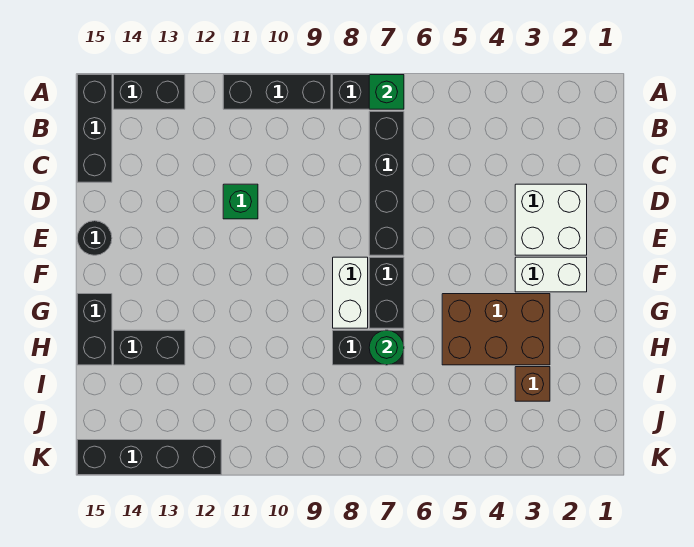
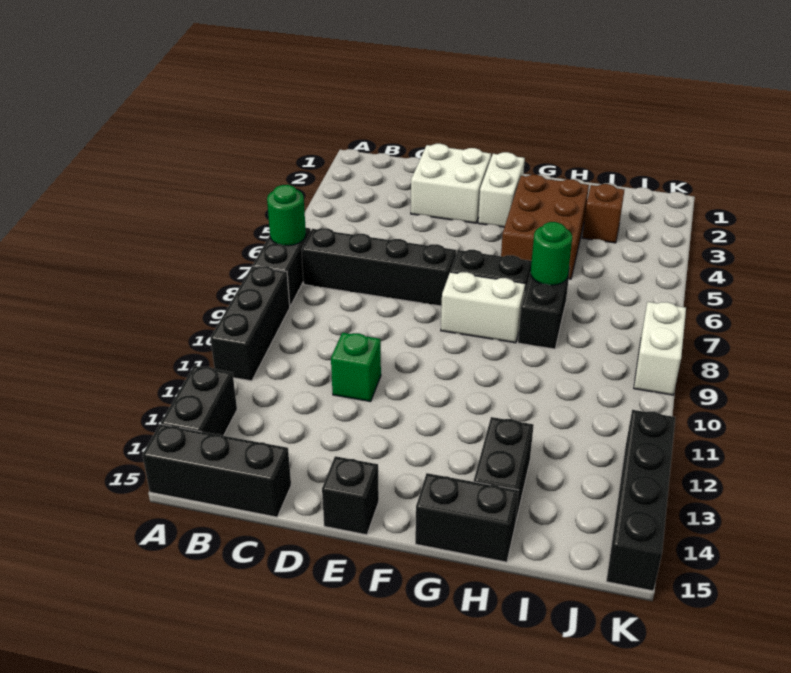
green 1x1 brick [369,75,404,109] -> green 1x1 round brick [267,185,306,246]
black 1x1 round brick [77,221,112,255] -> black 1x1 brick [322,456,379,535]
none -> white 1x2 brick [634,302,686,395]

